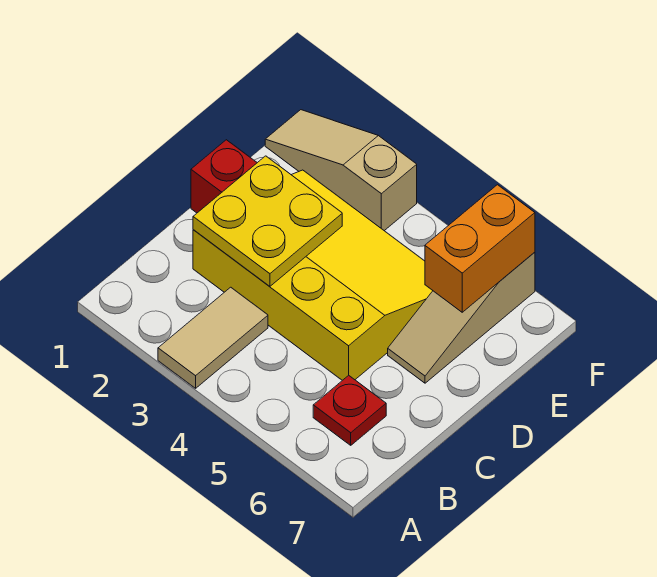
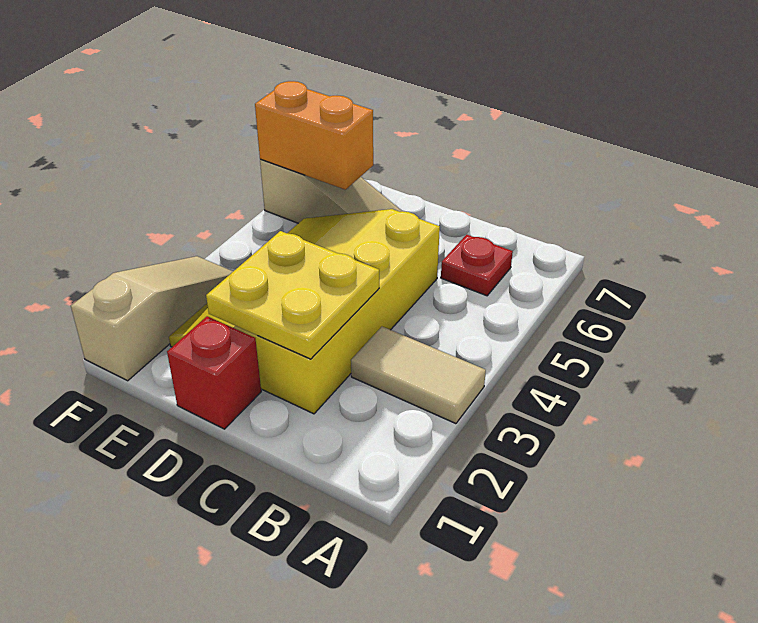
tan 1x3 slope [265,110,417,231] -> tan 1x3 slope turned to [71,256,233,381]

